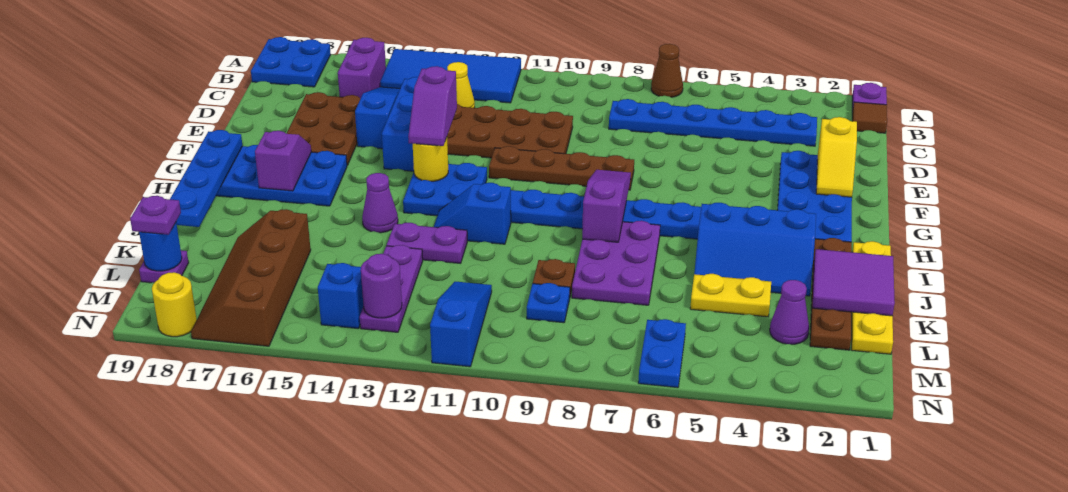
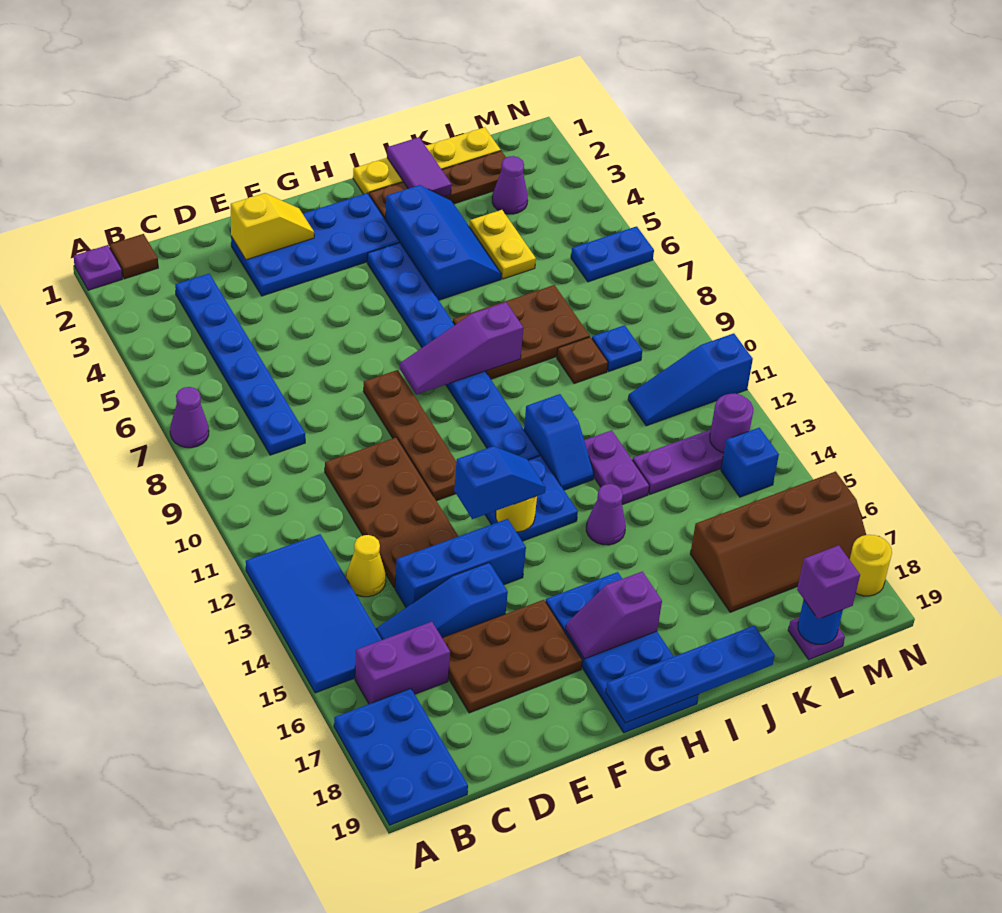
brown 1x1 cone [651,44,683,97] -> purple 1x1 cone [170,387,209,448]
blue 2x2 plate [251,37,331,87] -> blue 2x3 plate [334,688,468,825]
purple 1x2 slope [408,66,457,146] -> blue 1x2 slope [454,446,546,519]
purple 2x3 plate [572,221,660,305] -> brown 2x3 plate [453,285,590,379]
purple 2x2 tile [813,249,895,316] -> purple 1x2 tile [387,137,452,197]
purple 1x1 plate [130,196,181,235] -> purple 1x1 brick [797,545,860,619]

